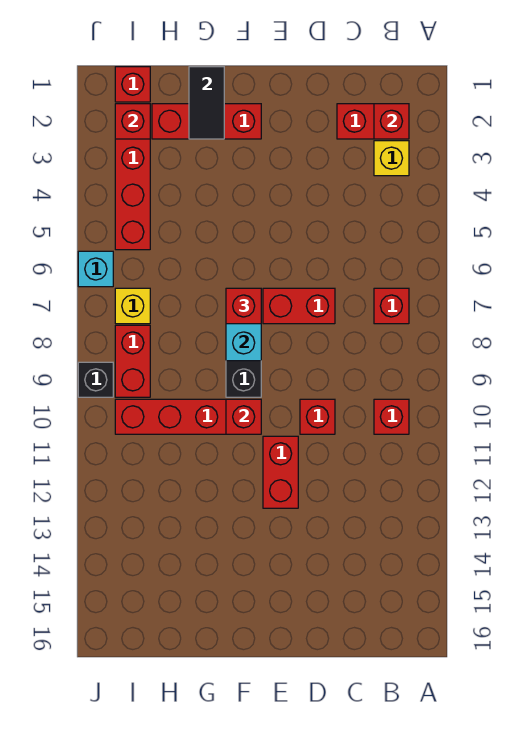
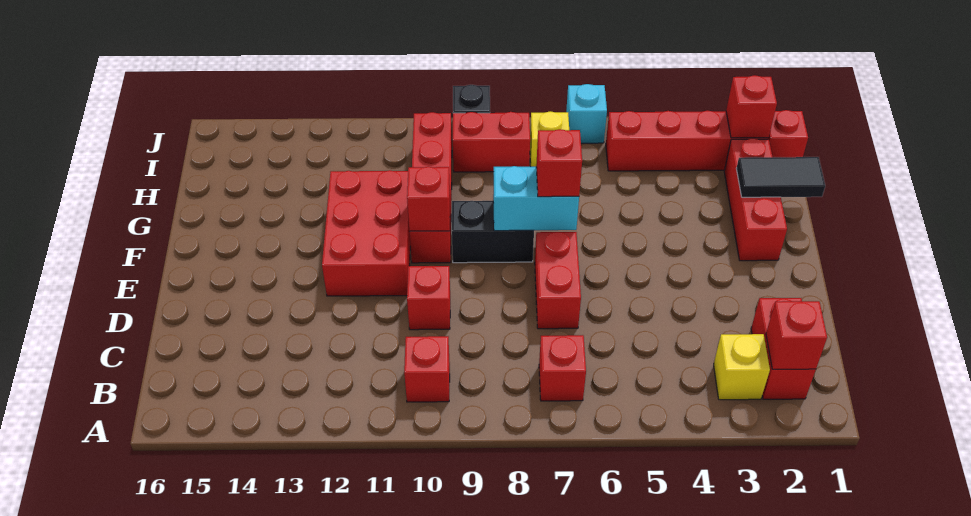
red 1x2 brick [263,436,298,508] -> red 2x3 brick [322,170,410,296]

